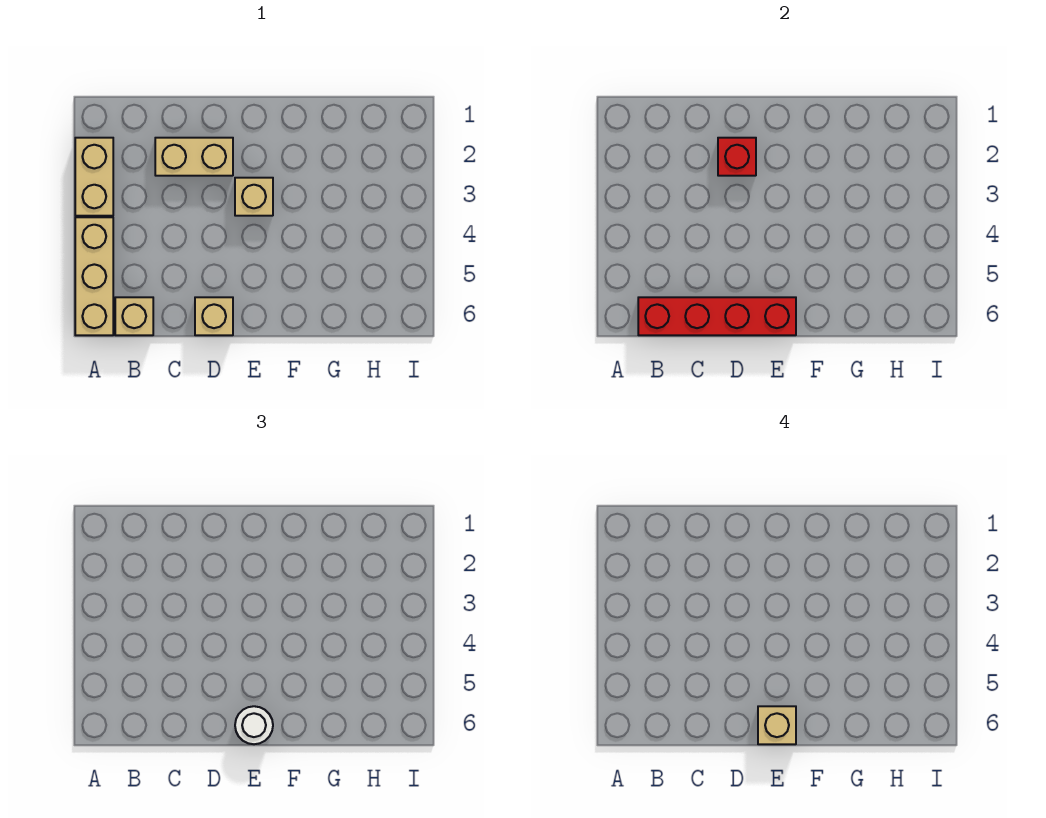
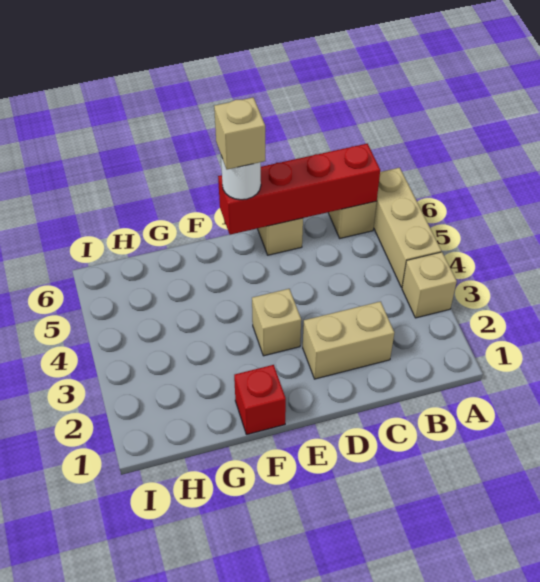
tan 1x2 brick [75,138,113,216] -> tan 1x1 brick [402,252,457,318]
red 1x1 brick [718,138,756,176] -> red 1x1 brick moved to [234,365,286,435]

